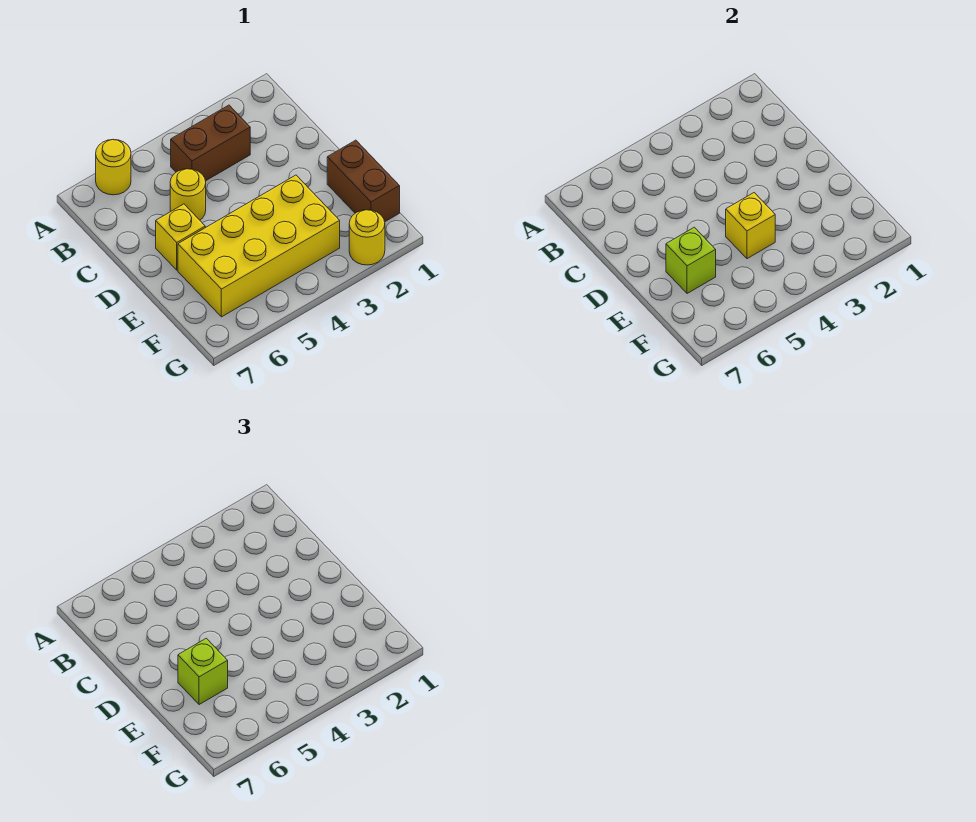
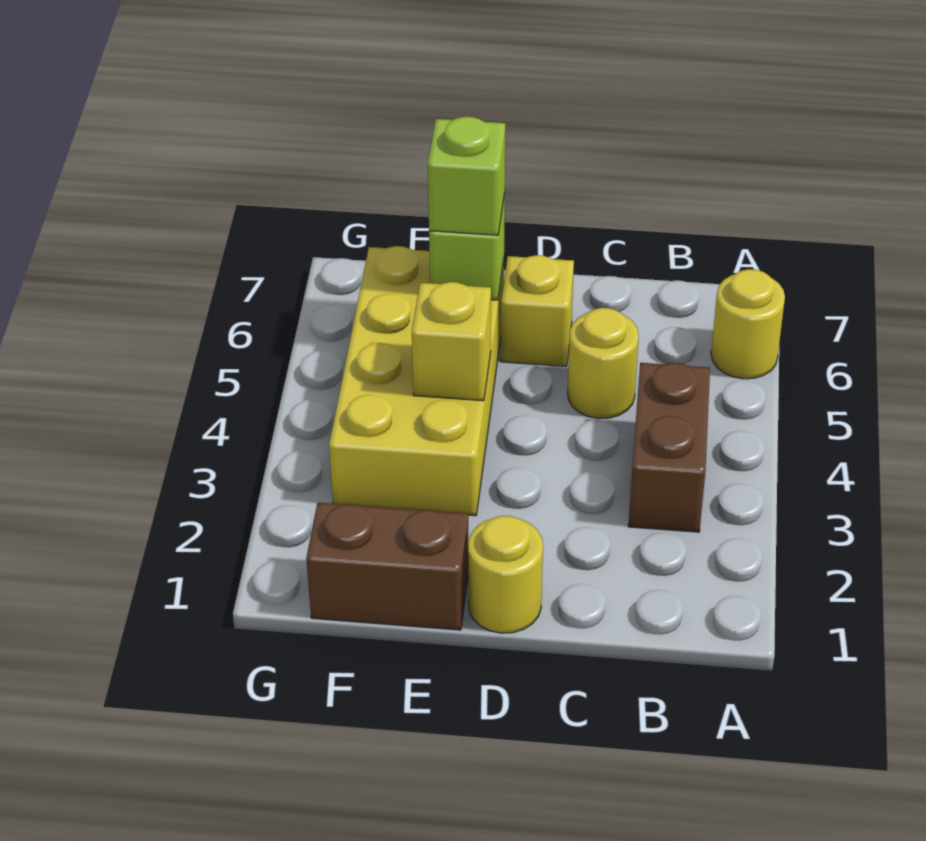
yellow 1x1 round brick [349,210,385,265] -> yellow 1x1 round brick moved to [468,516,543,633]

